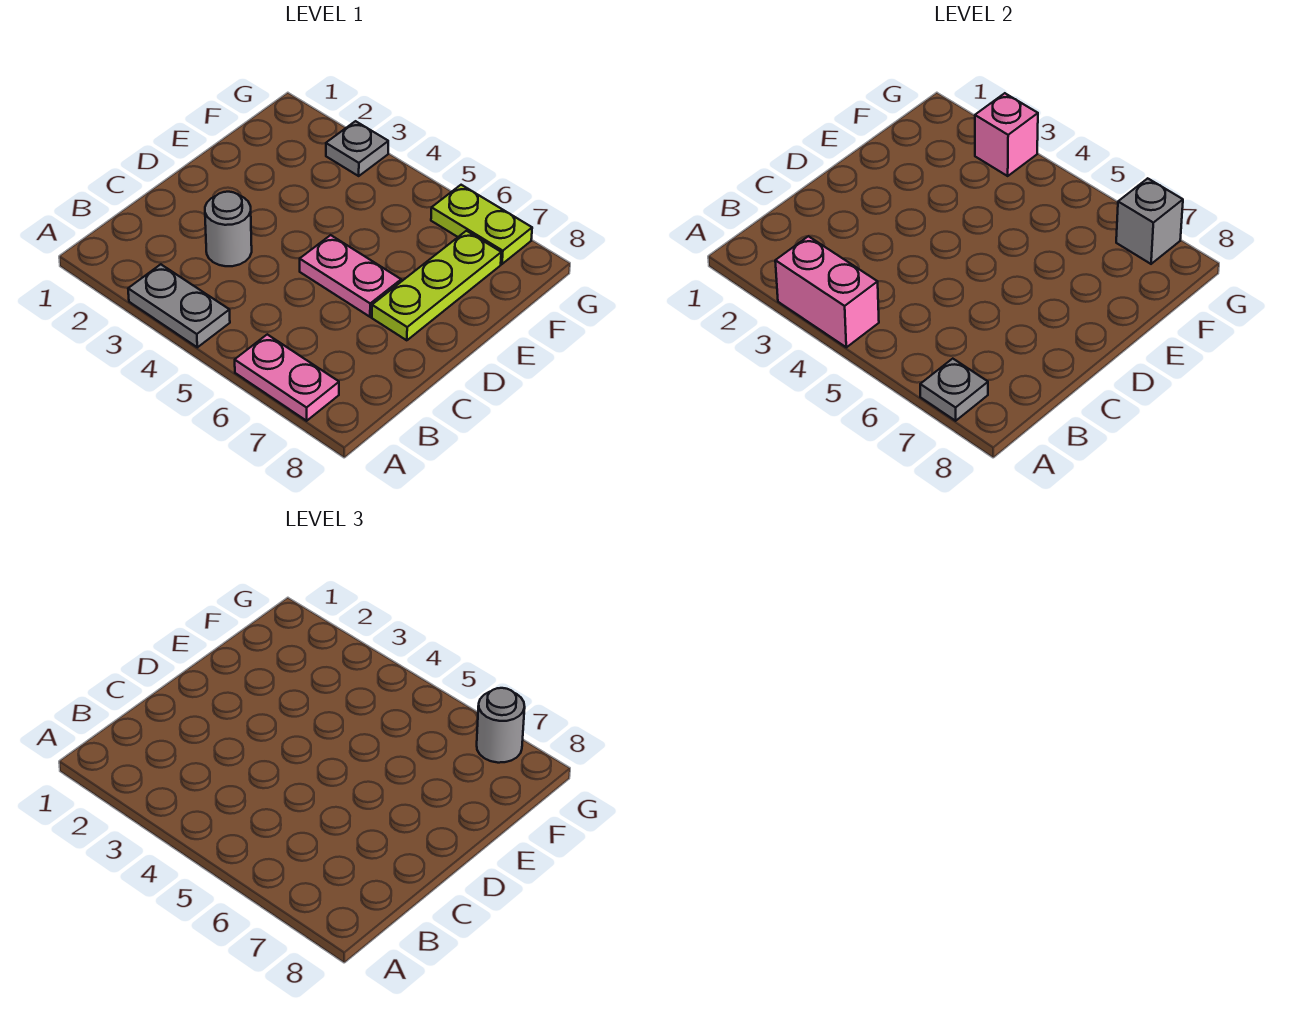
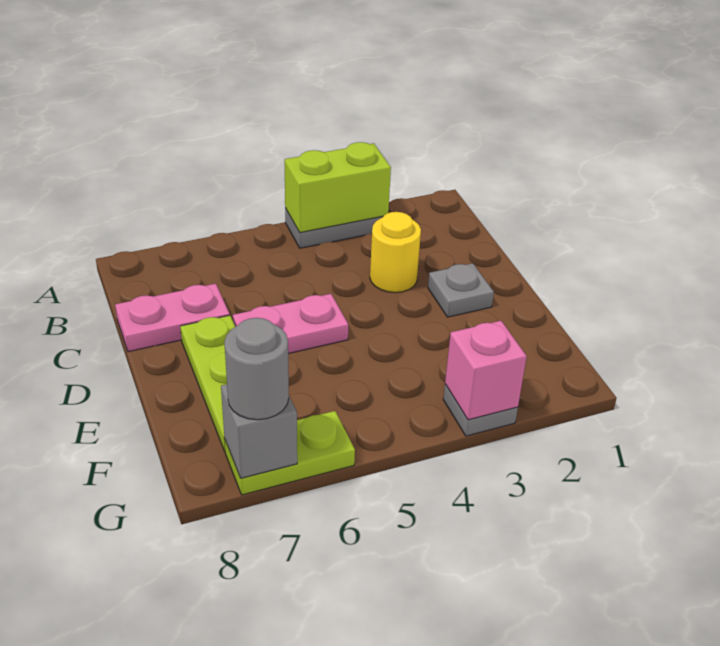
pink 1x2 brick [775,236,879,347] -> lime 1x2 brick [285,142,391,233]
pink 1x2 plate [235,334,339,421] -> pink 1x2 plate moved to [115,284,230,352]
grey 1x1 plate [920,359,988,421] -> grey 1x1 plate moved to [428,263,494,317]
grey 1x1 round brick [205,192,252,266] -> yellow 1x1 round brick [370,212,421,293]

